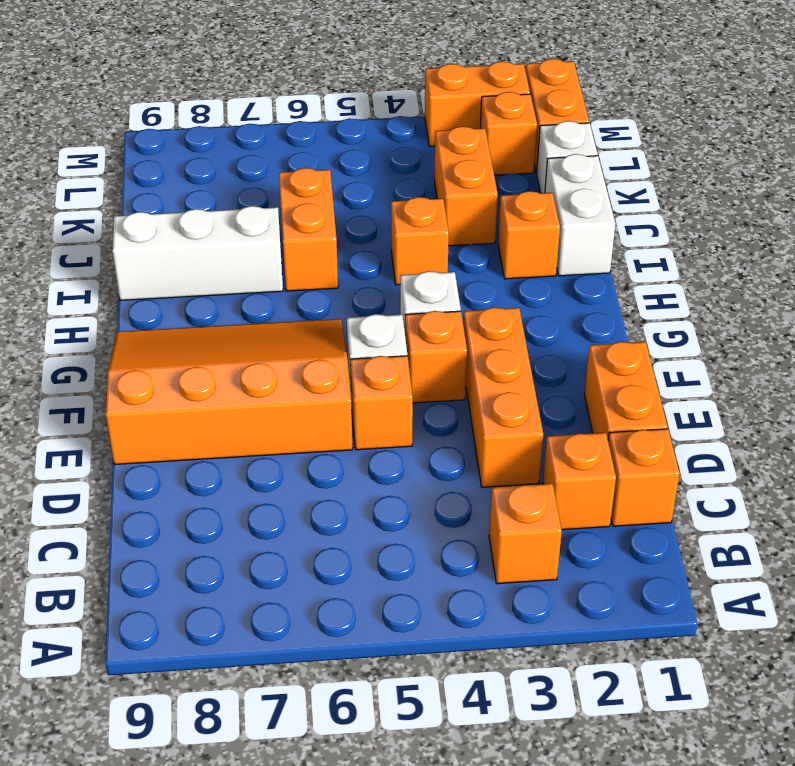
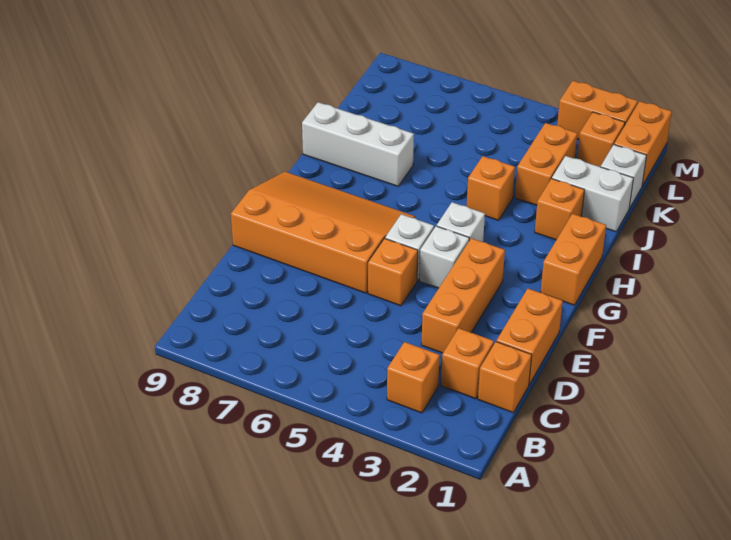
orange 1x1 brick [405,311,467,403] -> white 1x1 brick [419,226,469,288]
white 1x2 brick [545,154,615,276] -> white 1x2 brick turned to [552,156,633,232]
orange 1x2 brick [279,168,338,291] -> orange 1x2 brick moved to [540,214,606,305]

